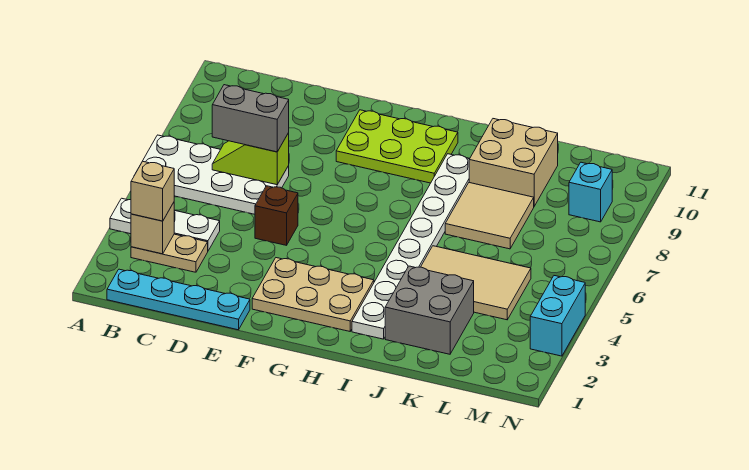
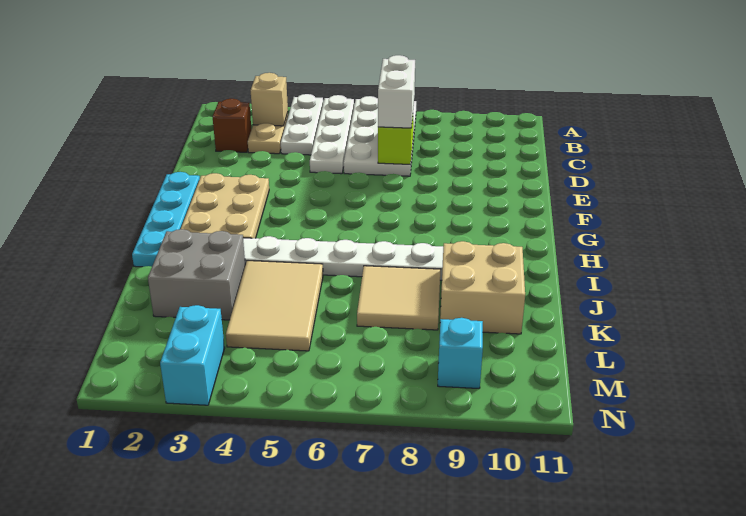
none -> white 1x4 plate [310,95,354,174]
cyan 1x4 plate [107,269,250,330] -> cyan 1x4 plate moved to [132,172,200,267]
tan 1x1 brick [131,161,174,221] -> none
grey 1x2 brick [212,85,289,152] -> white 1x2 brick [378,55,415,128]
brown 1x1 brick [255,186,298,245] -> brown 1x1 brick moved to [212,99,251,152]
lime 2x3 plate [336,110,458,183] -> none
cyan 1x2 brick [530,276,585,356] -> cyan 1x2 brick turned to [160,305,225,405]

